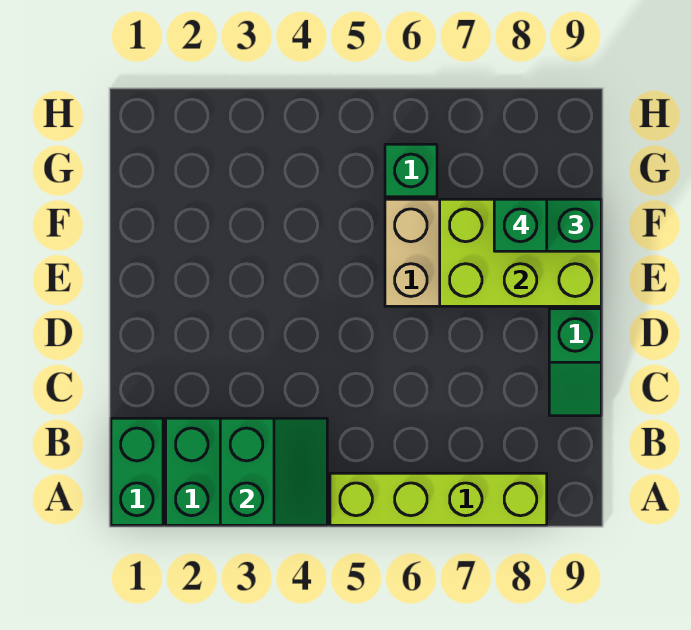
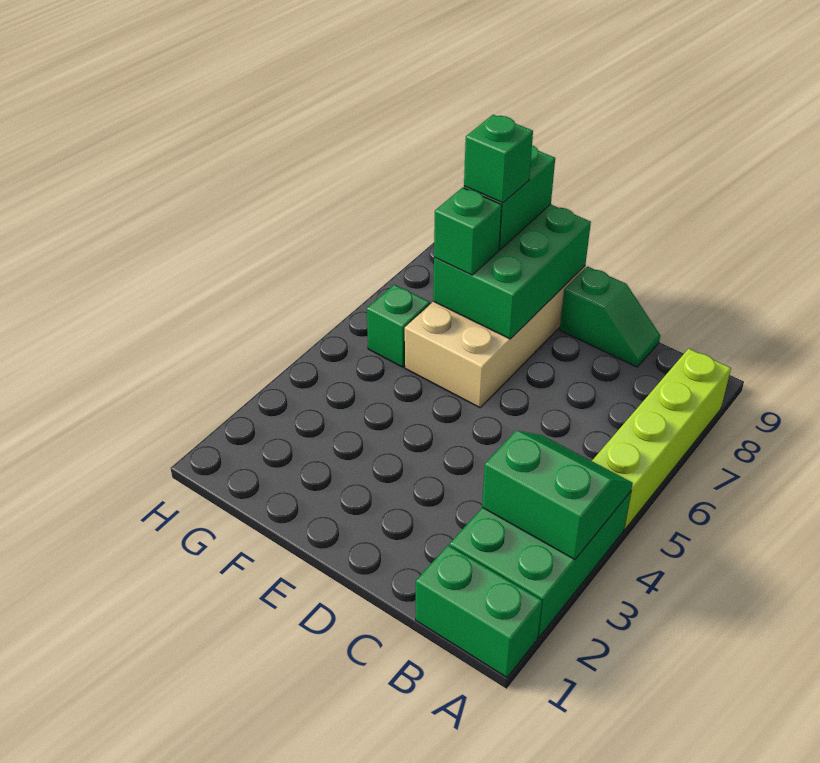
lime 2x3 brick [440,199,601,306] -> green 2x3 brick [433,204,591,339]
none -> green 1x1 brick [434,188,502,275]

